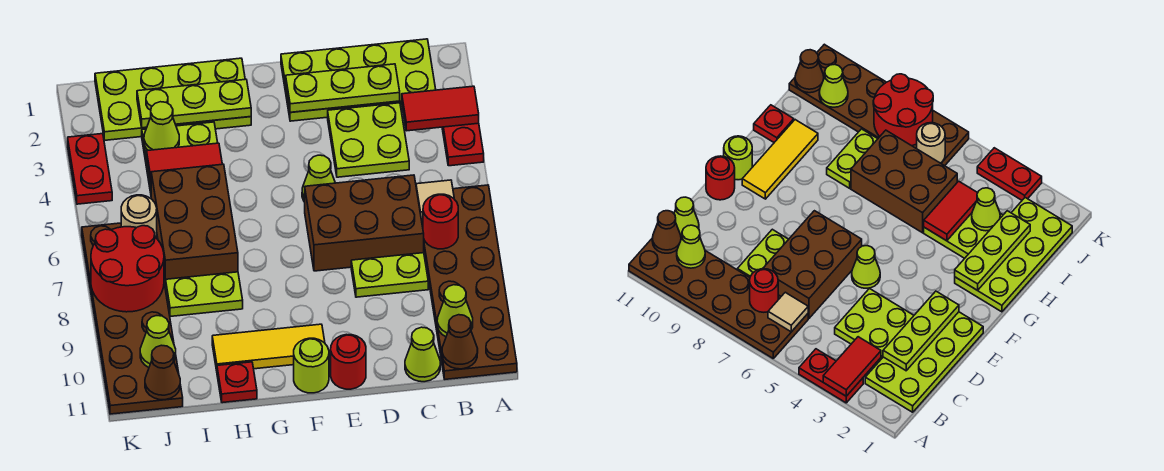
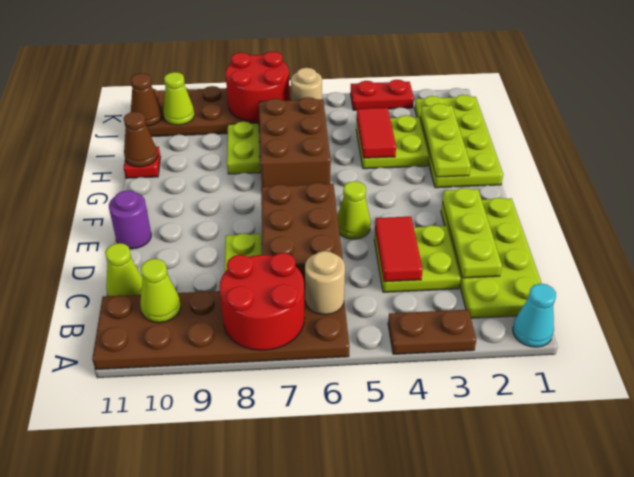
none -> cyan 1x1 cone [513,284,556,347]
red 1x2 plate [442,123,484,166] -> brown 1x2 plate [388,310,476,354]
red 1x2 tile [402,86,479,131] -> red 1x2 tile moved to [375,217,423,282]
tan 1x1 tile [416,180,454,221] -> tan 1x1 round brick [305,251,345,315]
red 1x1 round brick [423,194,458,249] -> red 2x2 round brick [220,253,305,350]
brown 1x1 cone [442,315,478,369] -> brown 1x1 cone moved to [124,112,158,167]
red 1x1 round brick [331,334,366,389] -> purple 1x1 round brick [109,191,151,249]
yellow 1x3 tile [212,324,325,370] -> none
lime 1x1 round brick [294,338,329,393] -> none
brown 2x3 brick [151,164,238,286] -> brown 2x3 brick turned to [259,97,331,187]
lime 1x1 cone [144,102,179,150] -> none

